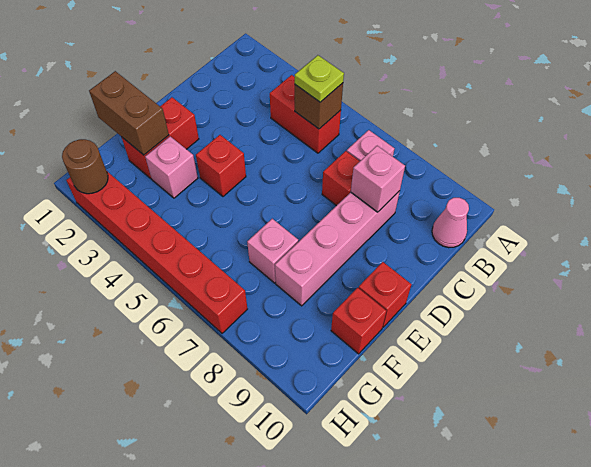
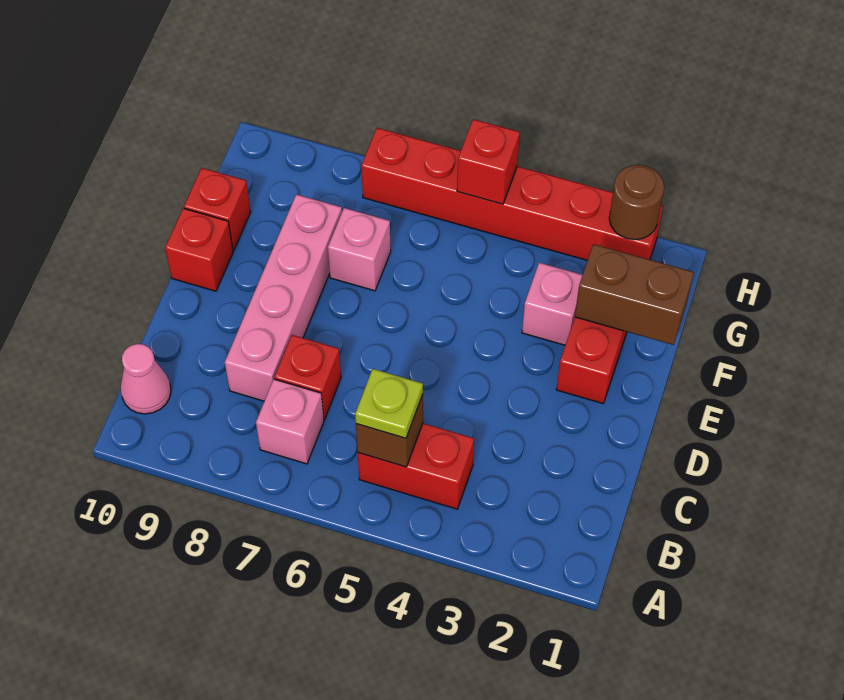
pink 1x1 brick [351,146,405,212] -> none
red 1x1 brick [196,135,246,196] -> red 1x1 brick moved to [457,119,520,204]

